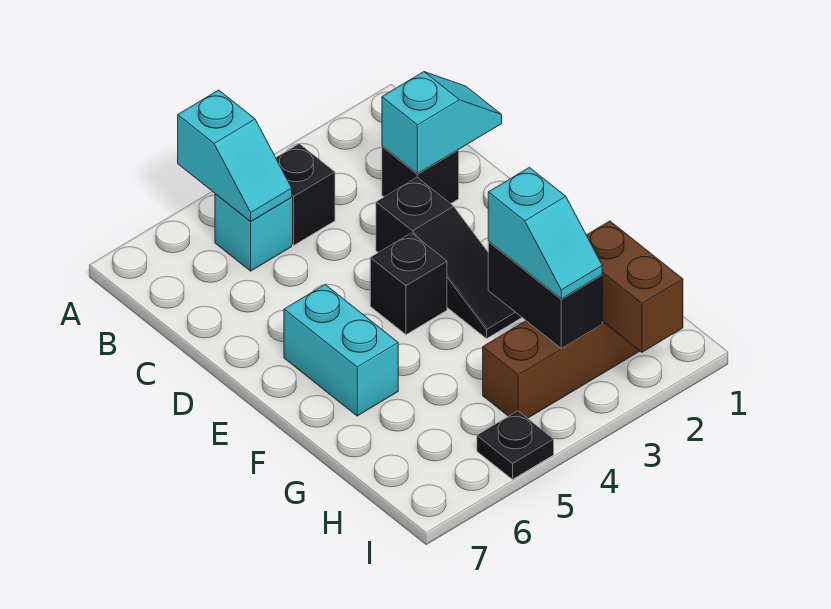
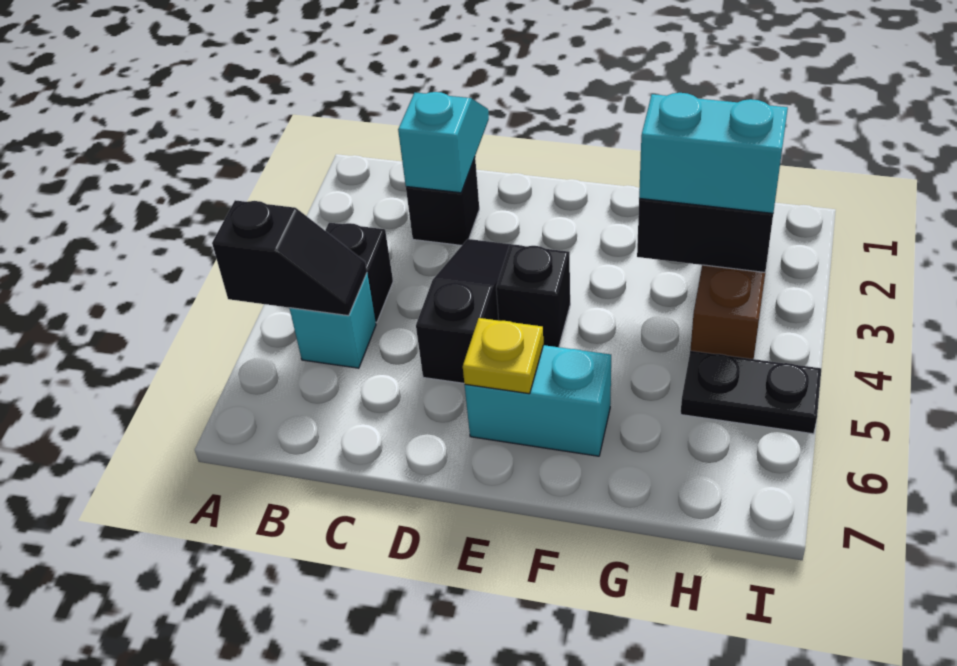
cyan 1x2 slope [178,90,292,221] -> black 1x2 slope [212,200,367,316]
black 1x3 slope [376,178,522,338] -> black 1x3 slope turned to [416,239,522,383]
none -> yellow 1x1 plate [463,318,543,394]
cyan 1x2 slope [488,167,602,299] -> cyan 1x2 brick [639,93,788,213]
brown 1x2 brick [587,221,683,352] -> none
black 1x1 plate [477,411,554,479] -> black 1x2 plate [681,351,821,434]

